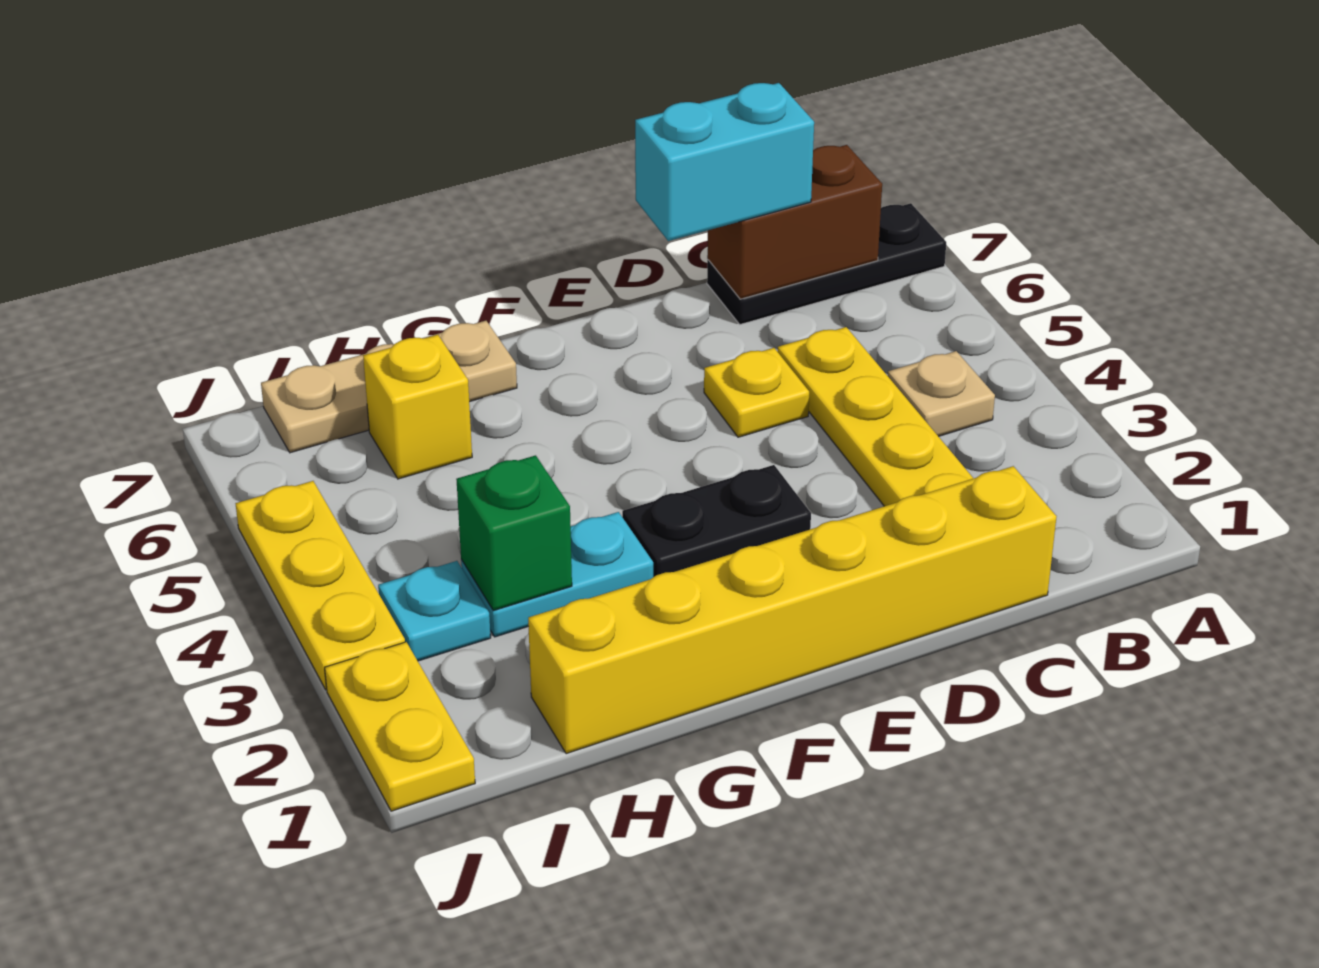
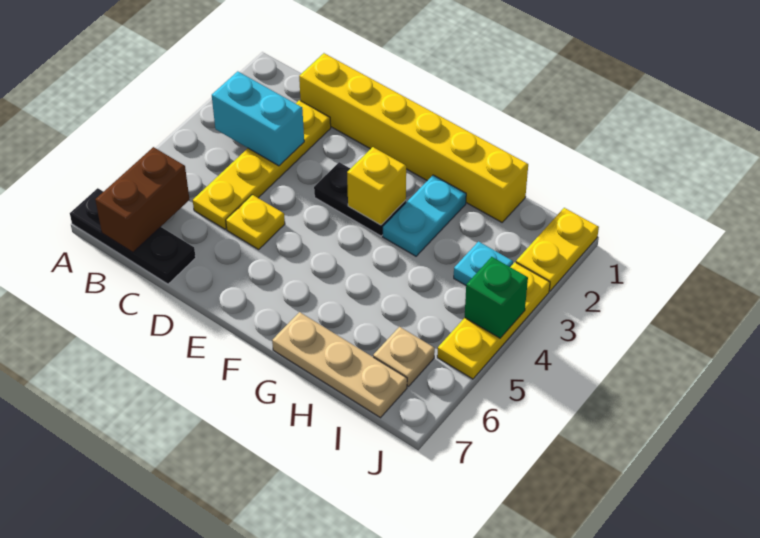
tan 1x1 plate [888,351,995,436] -> tan 1x1 plate moved to [373,327,435,386]
brown 1x2 brick [707,145,882,299] -> brown 1x2 brick turned to [95,147,190,252]
cyan 1x2 brick [635,83,814,241] -> cyan 1x2 brick moved to [212,71,304,166]
cyan 1x2 plate [461,512,653,637] -> cyan 1x2 plate turned to [383,175,466,256]
green 1x1 brick [456,455,572,611] -> green 1x1 brick moved to [465,257,528,338]
yellow 1x1 brick [363,335,472,479] -> yellow 1x1 brick moved to [347,147,406,225]

